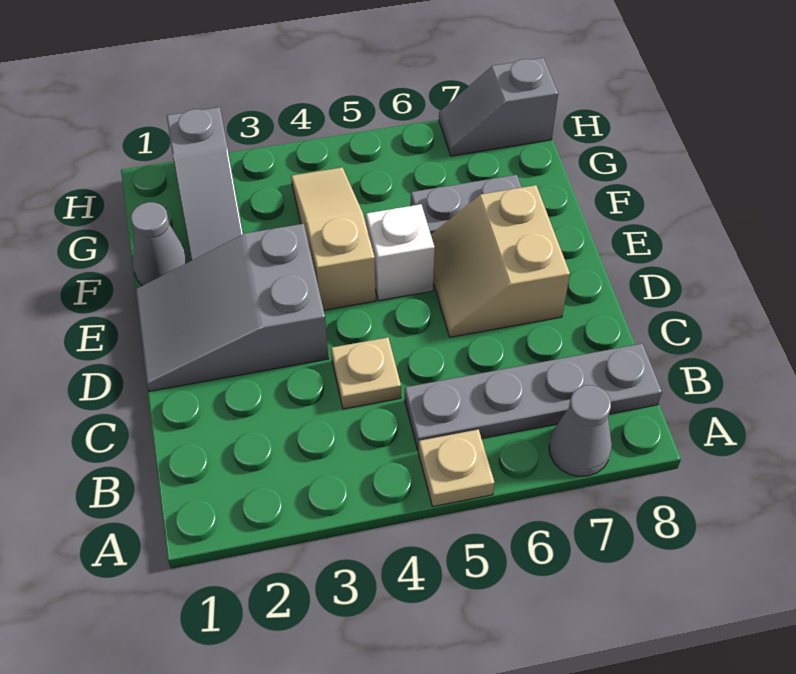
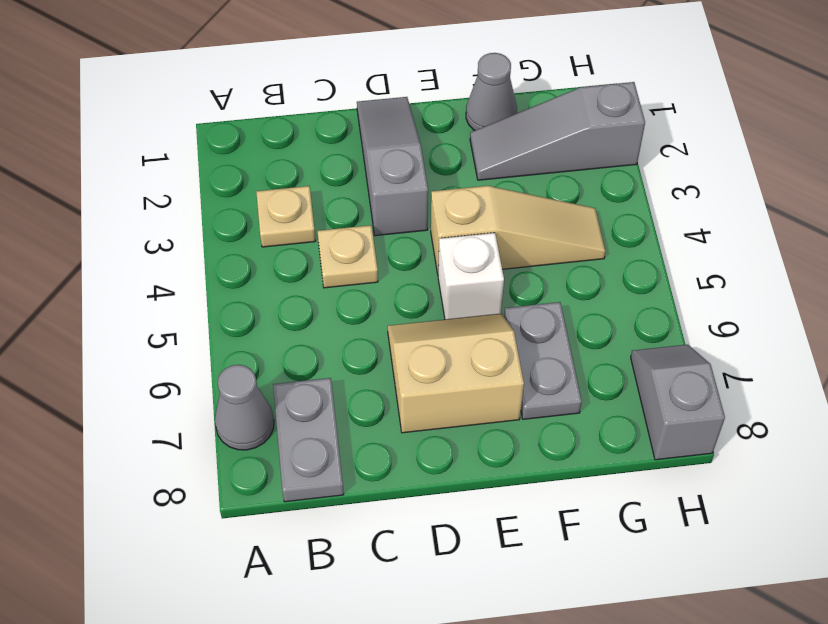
tan 1x1 plate [418,429,495,507] -> tan 1x1 plate moved to [256,186,316,247]
grey 1x4 plate [405,344,662,450] -> grey 1x2 plate [273,378,344,502]
grey 2x3 slope [135,224,329,391] -> grey 1x3 slope [357,97,428,236]

